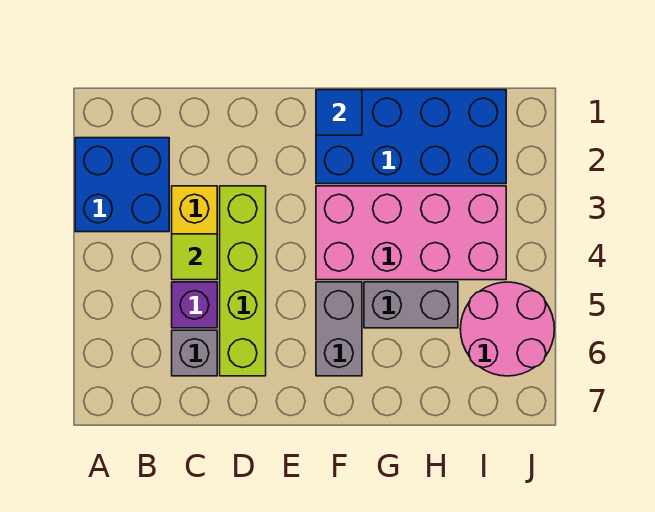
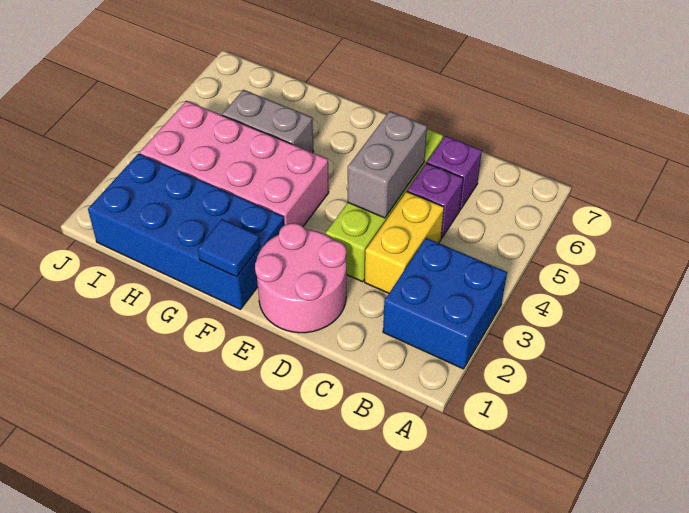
lime 1x1 tile [172,234,217,280] -> none
grey 1x1 brick [172,330,217,376] -> purple 1x1 brick [427,136,482,210]
grey 1x2 brick [316,282,362,376] -> grey 1x2 brick moved to [348,111,427,218]
pink 2x2 round brick [460,282,554,376] -> pink 2x2 round brick moved to [255,223,346,333]

